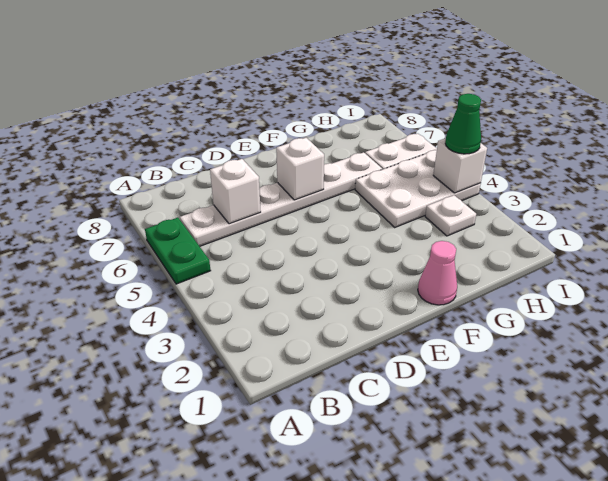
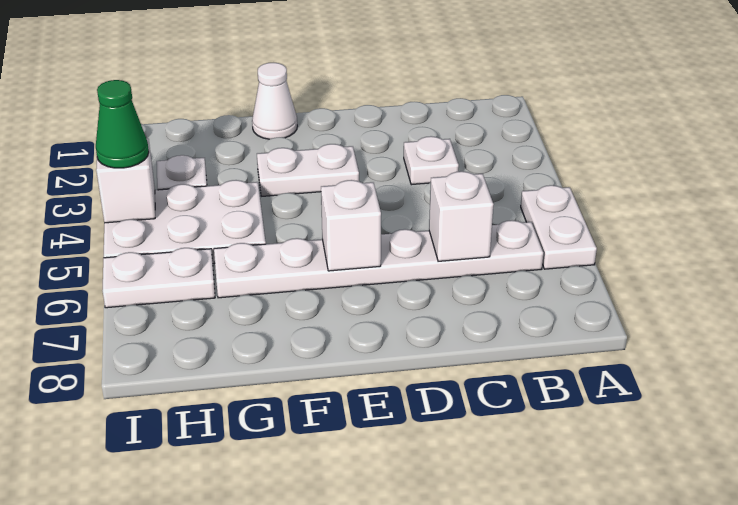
green 1x2 plate [145,218,211,284] -> white 1x2 plate [521,185,597,269]
none -> white 1x1 plate [404,136,459,185]
none -> white 1x2 plate [257,144,359,196]
pink 1x1 cone [418,241,457,305] -> white 1x1 cone [252,63,297,139]

